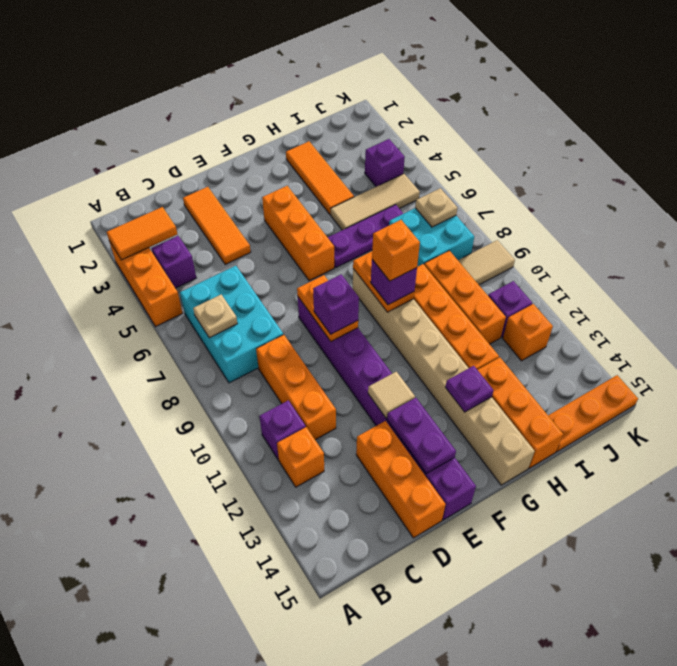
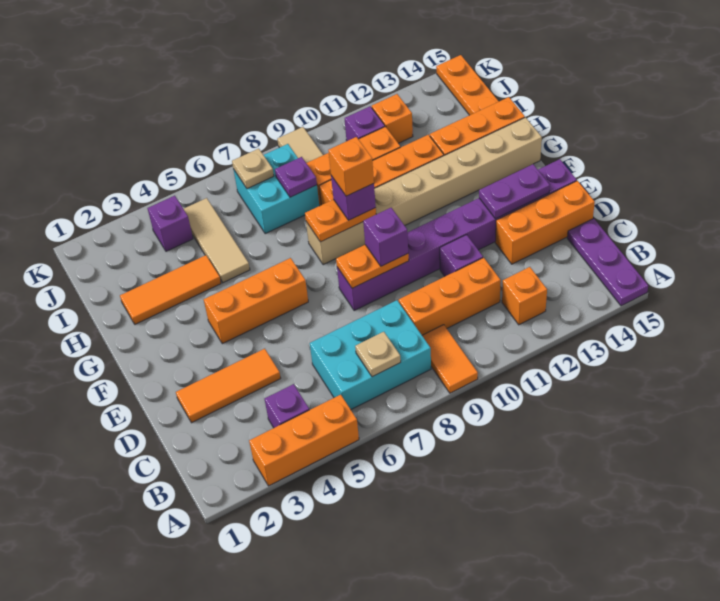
orange 1x2 tile [107,207,177,260] -> orange 1x2 tile moved to [422,325,478,393]
purple 1x1 brick [259,400,306,460] -> purple 1x1 brick moved to [440,235,483,276]
tan 1x1 tile [368,372,415,418] -> none
purple 1x3 plate [328,205,403,267] -> purple 1x3 plate moved to [567,218,648,306]
purple 1x1 plate [445,366,493,412] -> purple 1x1 plate moved to [275,157,317,197]

